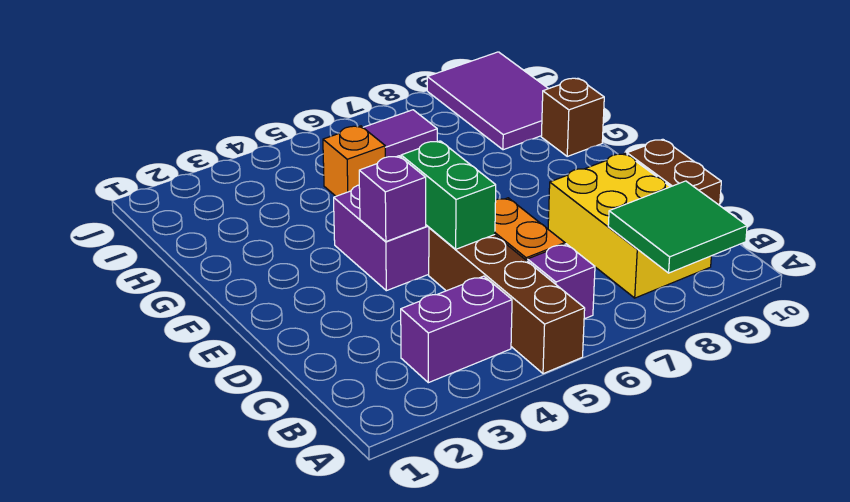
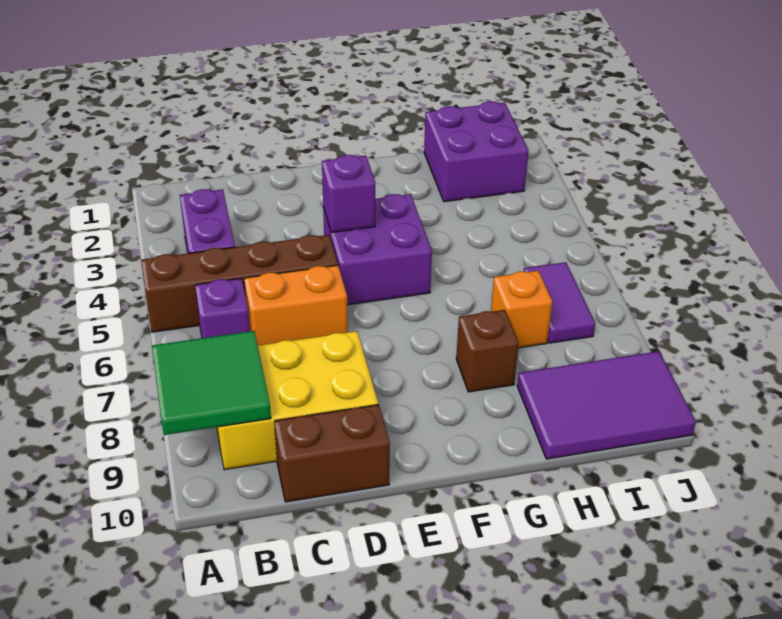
green 1x2 brick [401,141,496,249] -> none
brown 1x1 brick [541,78,604,156] -> brown 1x1 brick moved to [456,310,519,392]
none -> purple 2x2 brick [424,101,528,202]
orange 1x1 brick [323,126,385,196] -> orange 1x1 brick moved to [491,271,552,348]

